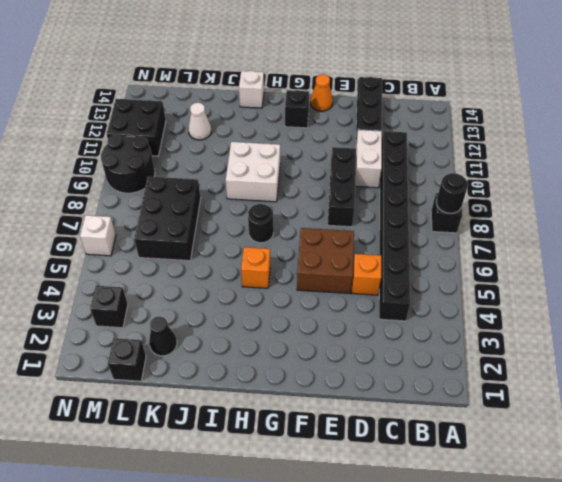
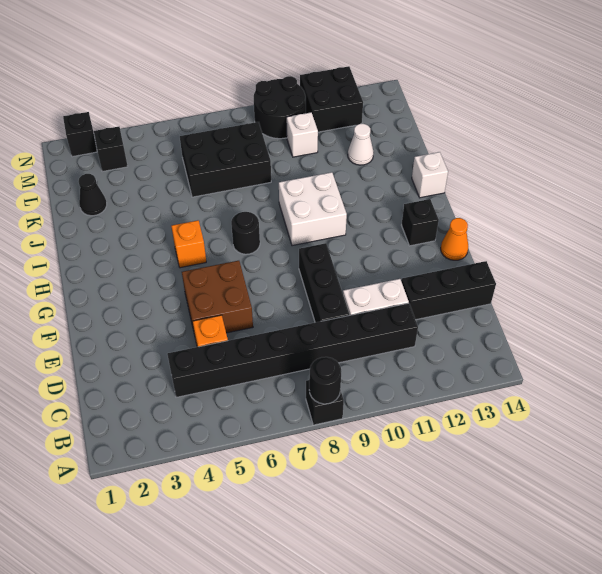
black 1x3 brick [328,147,356,227] -> black 1x3 brick turned to [299,243,349,323]
black 1x1 brick [108,338,146,381] -> black 1x1 brick moved to [63,112,97,157]
white 1x1 brick [80,215,116,256] -> white 1x1 brick moved to [287,113,318,157]

